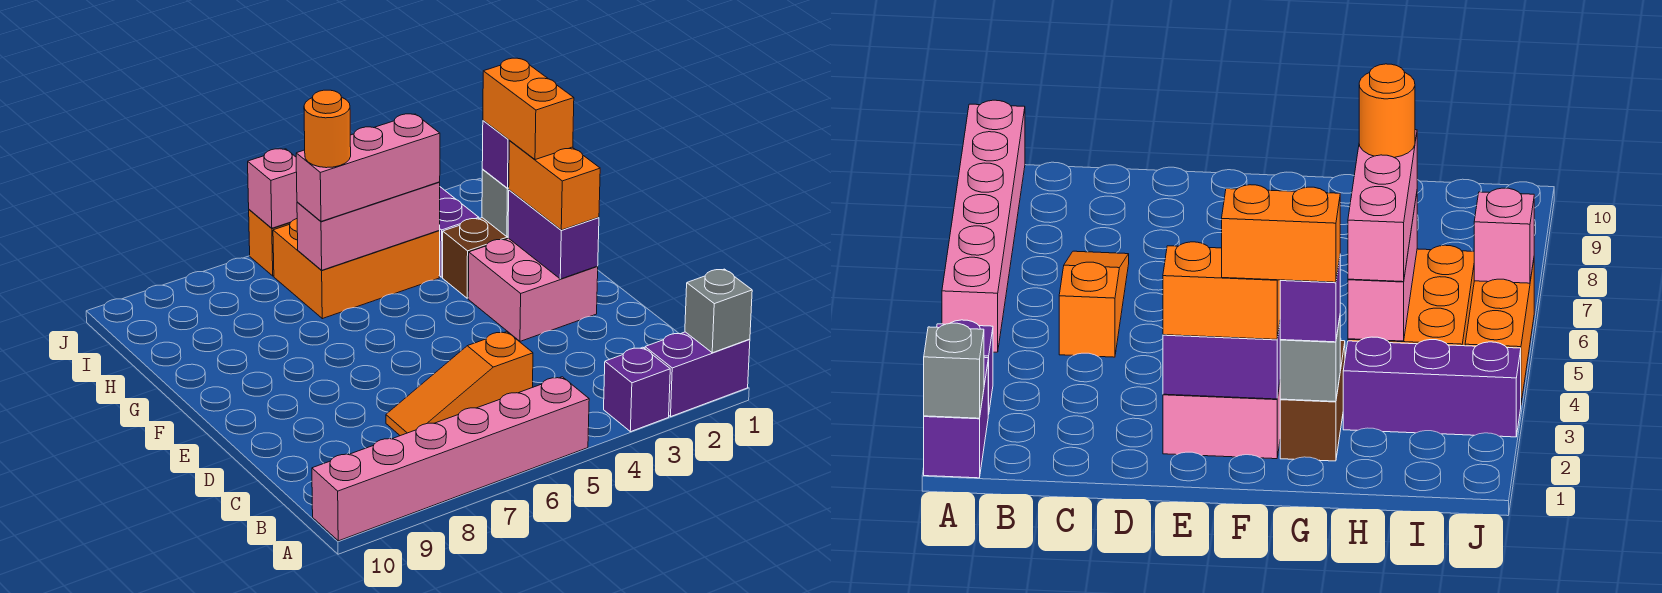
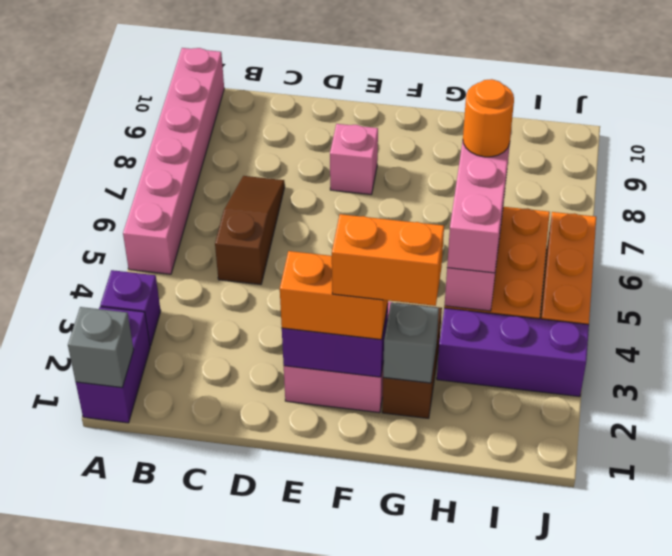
orange 1x3 slope [386,332,533,436] -> brown 1x3 slope [215,176,285,285]
purple 1x1 brick [482,120,510,188] -> none
pink 1x1 brick [248,149,297,228] -> pink 1x1 brick moved to [330,124,378,195]

